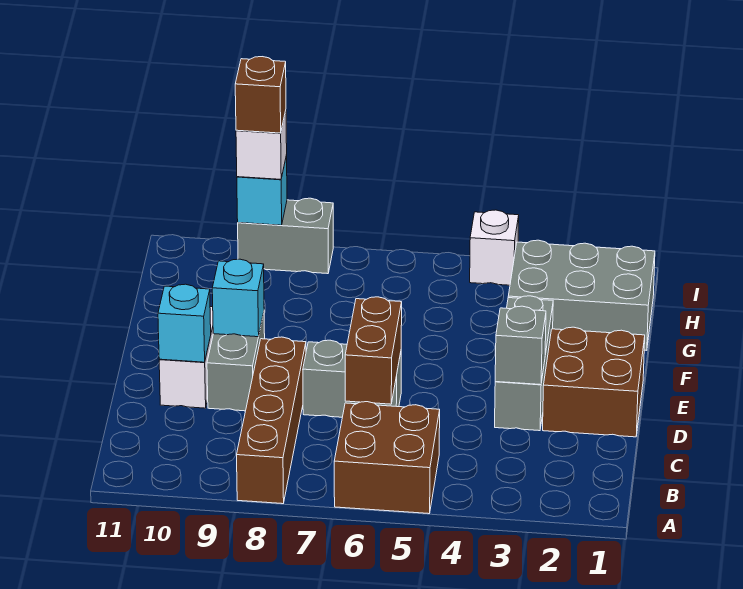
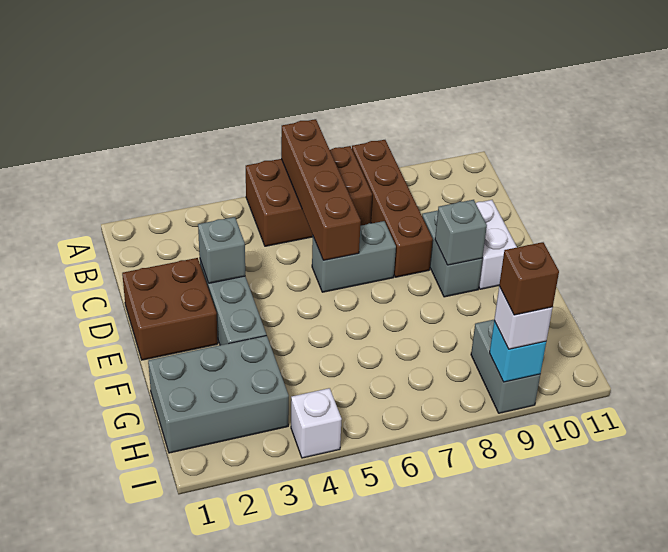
brown 2x2 brick [334,402,440,514] -> brown 2x3 brick [246,146,372,246]
brown 1x2 brick [345,297,402,404] -> brown 1x4 brick [281,119,361,260]
cyan 1x1 brick [158,284,211,362] -> none
cyan 1x1 brick [212,259,264,337] -> grey 1x1 brick [435,200,487,265]
grey 1x2 brick [238,198,333,274] -> grey 1x2 brick turned to [471,320,540,413]

